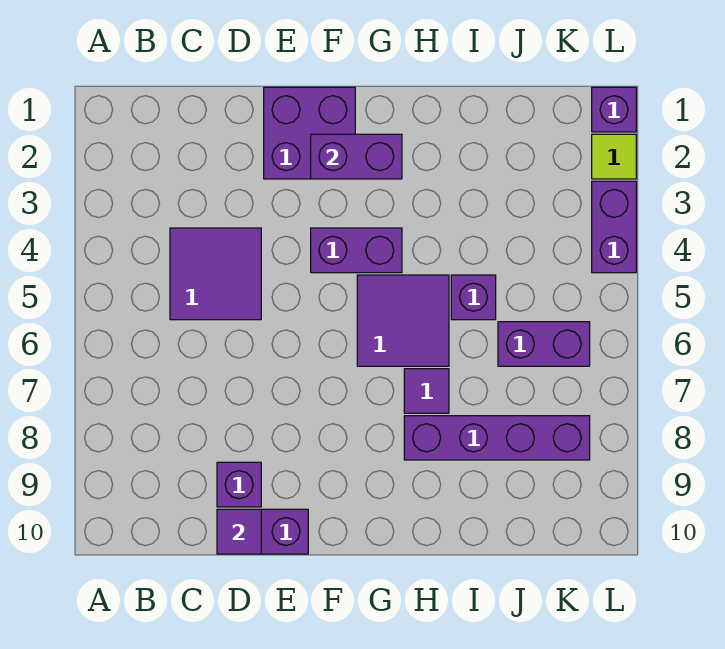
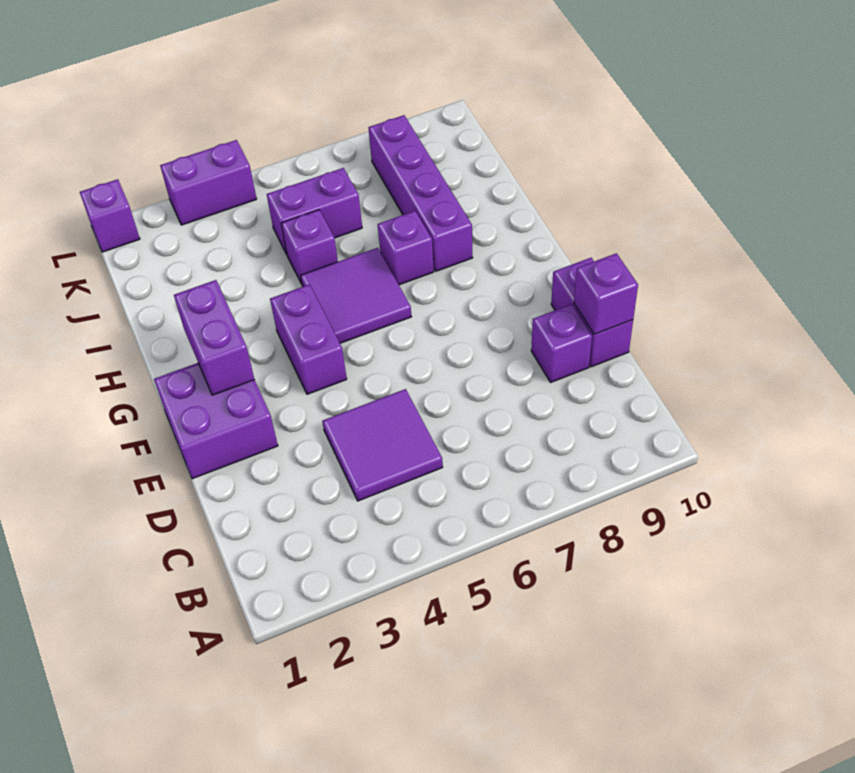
purple 1x1 tile [217,509,261,554] -> purple 1x1 brick [574,253,638,334]
purple 1x1 tile [404,369,449,413] -> purple 1x1 brick [378,211,434,285]
purple 1x2 brick [498,322,590,366] -> purple 1x2 brick turned to [267,168,362,254]
lime 1x1 tile [592,134,636,179] -> none

